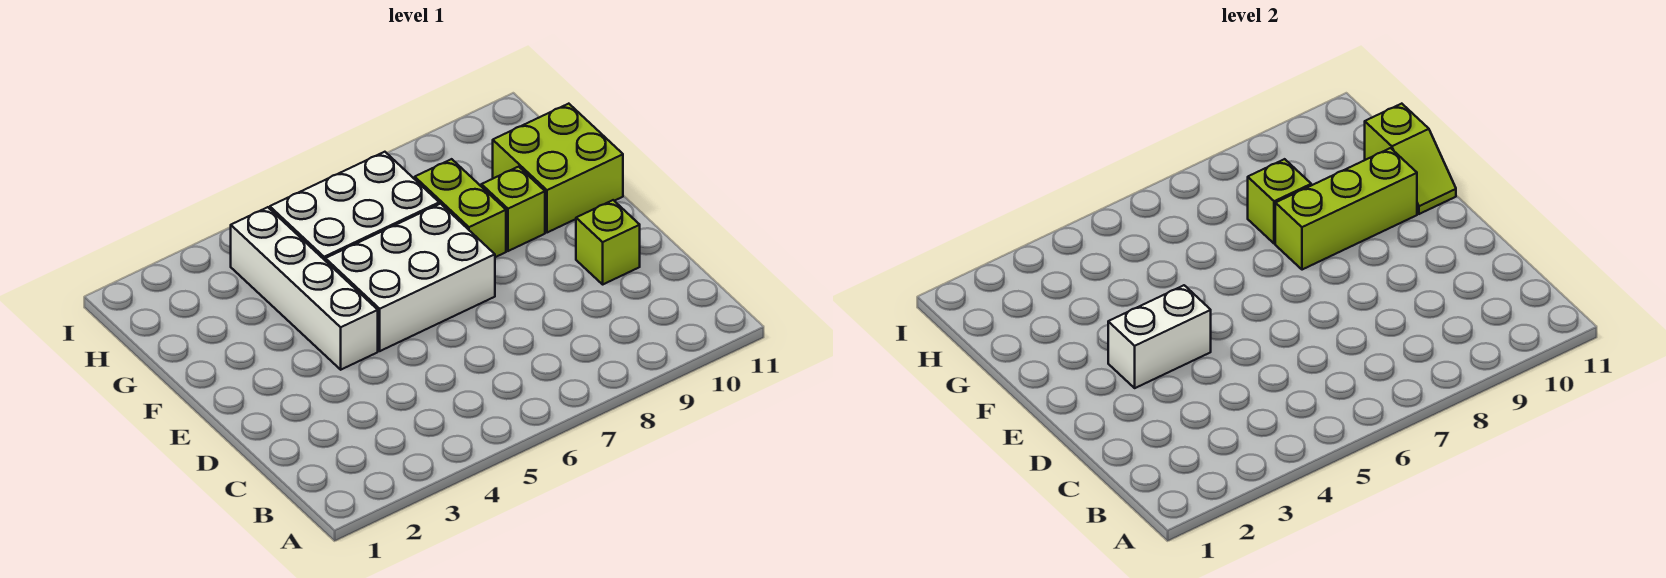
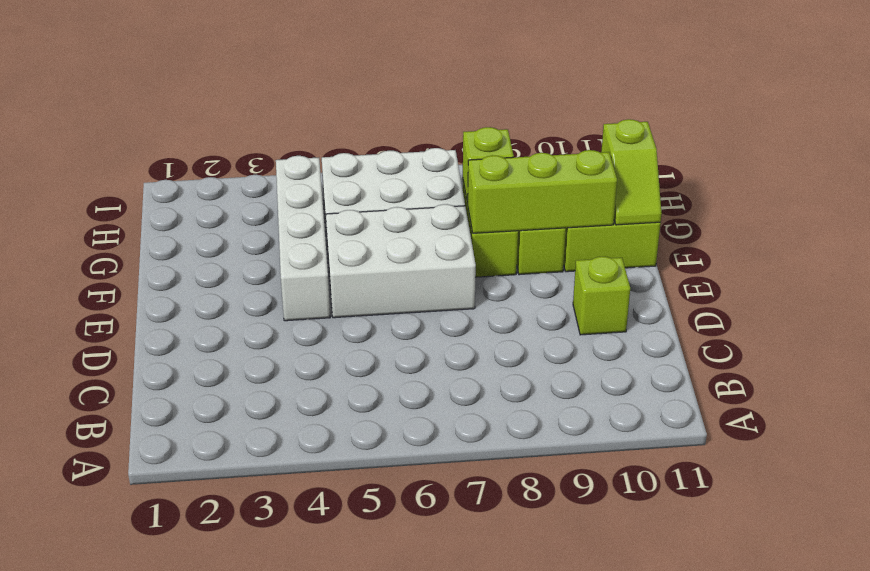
white 1x2 brick [1108,285,1211,388] -> none

